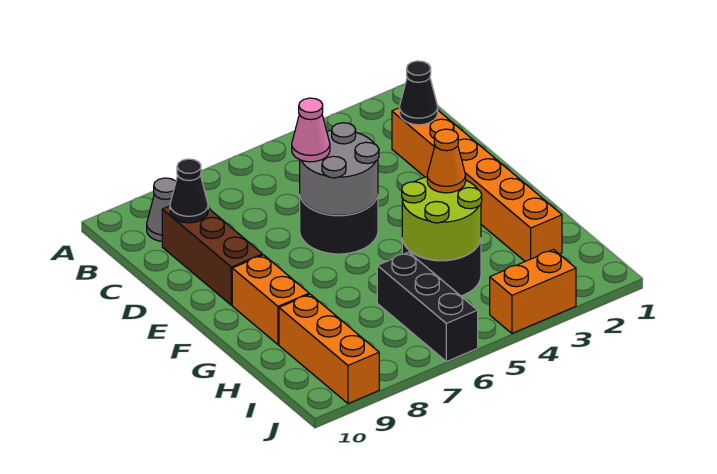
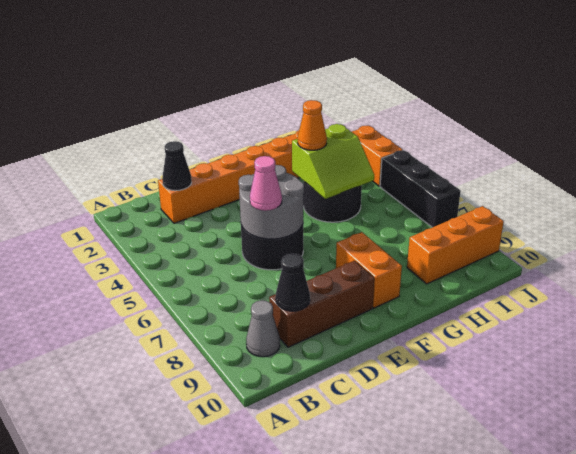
orange 1x2 brick [232,255,309,345] -> orange 1x2 brick turned to [336,232,402,308]
lime 2x2 round brick [402,177,482,260] -> lime 2x2 slope [292,124,374,199]
black 1x3 brick [377,252,478,362] -> black 1x3 brick turned to [380,150,461,227]

